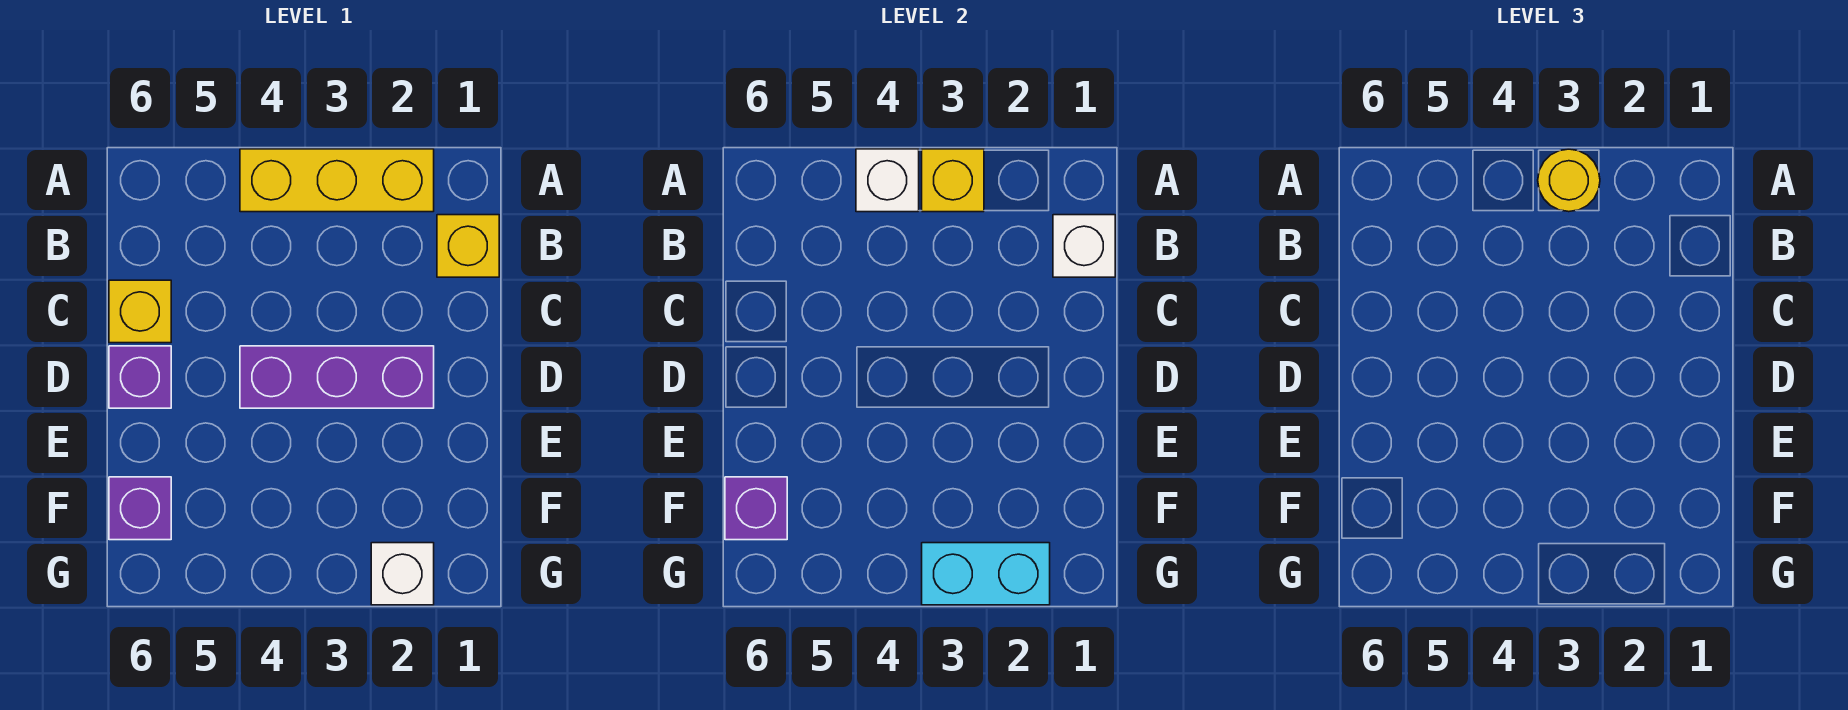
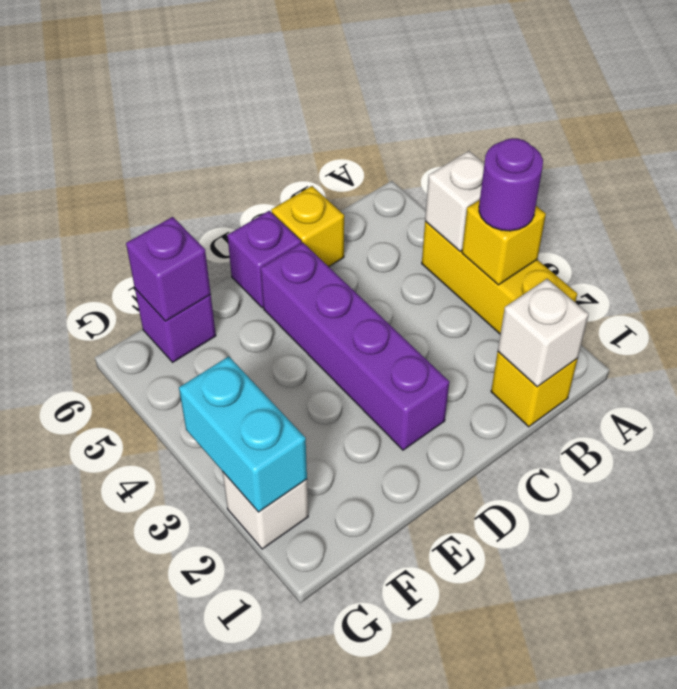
yellow 1x1 round brick [1538,149,1600,212] -> purple 1x1 round brick [479,138,543,231]
purple 1x3 brick [240,346,434,408] -> purple 1x4 brick [261,242,449,450]

